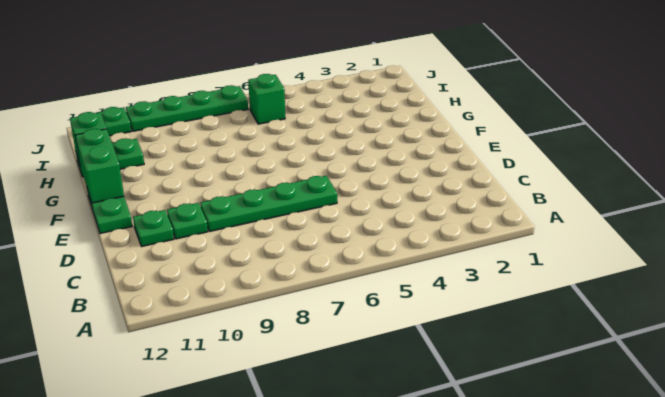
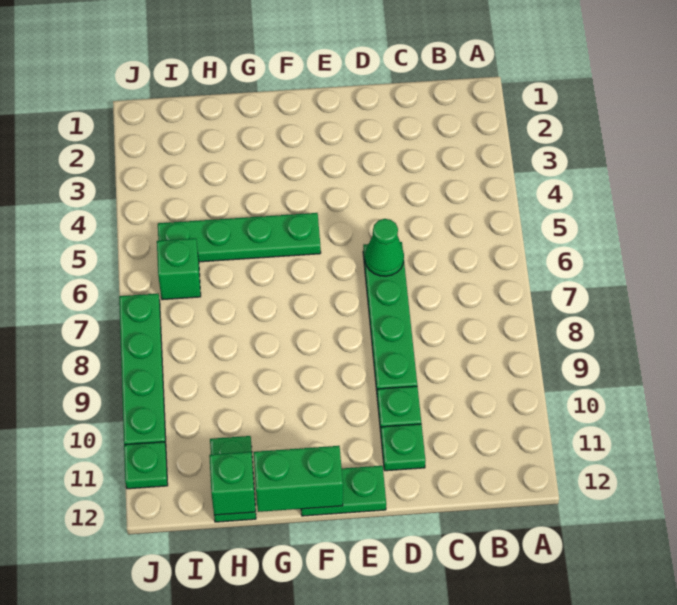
none -> green 1x1 cone [365,219,404,276]
none -> green 1x4 plate [158,213,321,262]

